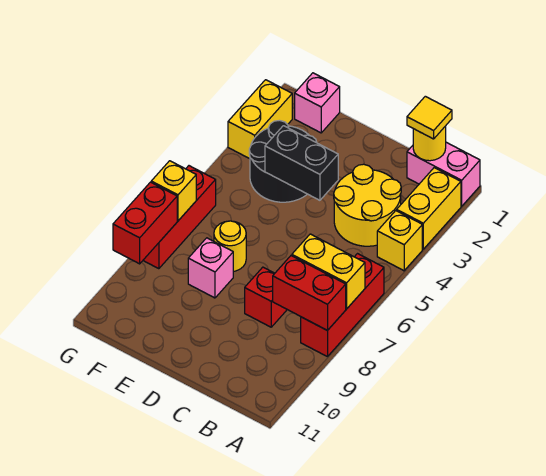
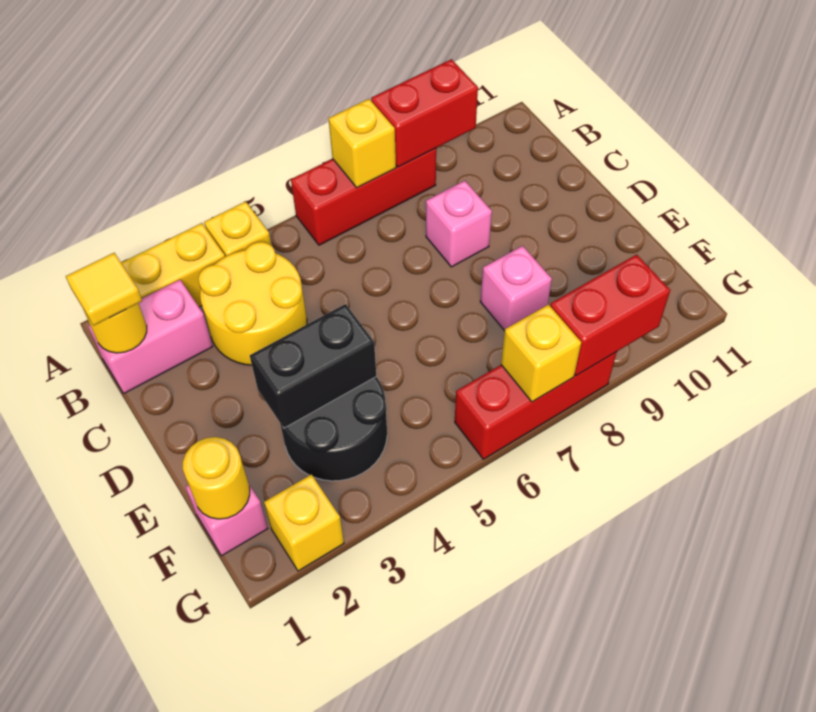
pink 1x2 brick [407,142,480,206] -> pink 1x2 brick turned to [88,280,213,393]
yellow 1x2 brick [292,234,365,309] -> yellow 1x1 brick [329,99,396,188]
red 1x2 brick [273,256,346,331] -> red 1x2 brick turned to [371,59,478,167]
red 1x1 brick [245,267,287,327] -> pink 1x1 brick [426,181,492,267]
black 1x2 brick [265,126,338,200] -> black 1x2 brick turned to [250,304,376,428]
yellow 1x1 round brick [214,221,246,271] -> yellow 1x1 round brick moved to [183,437,250,519]
yellow 1x2 brick [228,80,292,159] -> yellow 1x1 brick [264,475,344,571]

